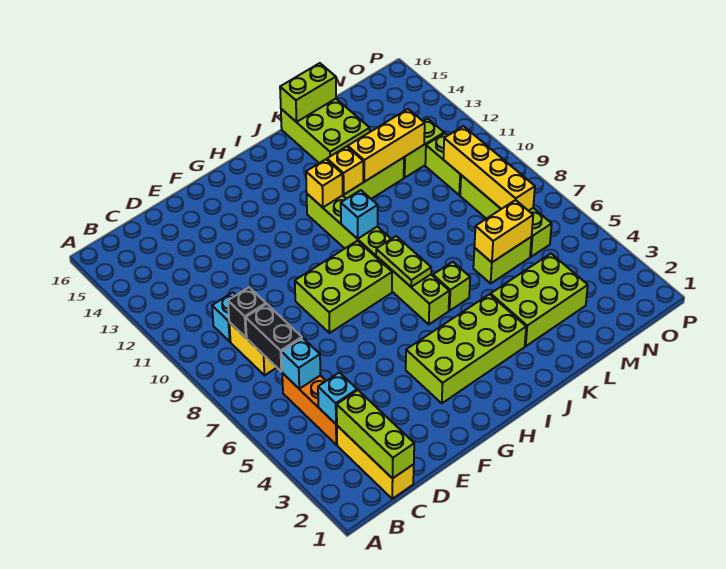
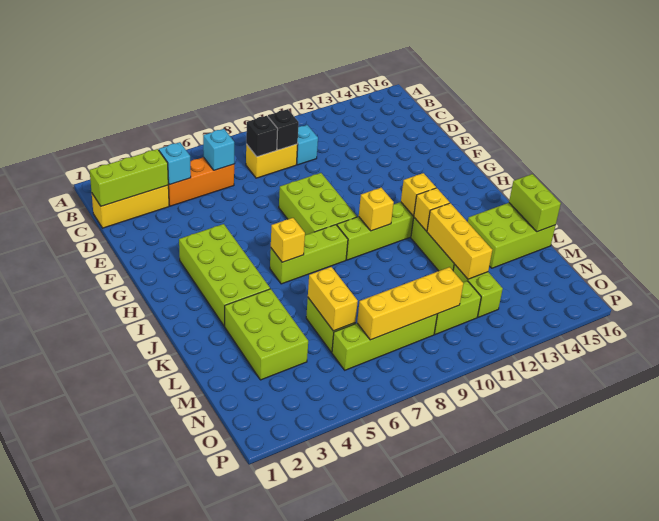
black 1x2 brick [246,304,302,371] -> black 1x1 brick [246,116,278,157]
none -> yellow 1x1 brick [271,218,305,262]
lime 1x2 plate [376,236,431,287] -> none
cyan 1x1 brick [341,190,378,239] -> yellow 1x1 brick [359,188,394,231]
lime 1x1 brick [433,262,470,311] -> none

